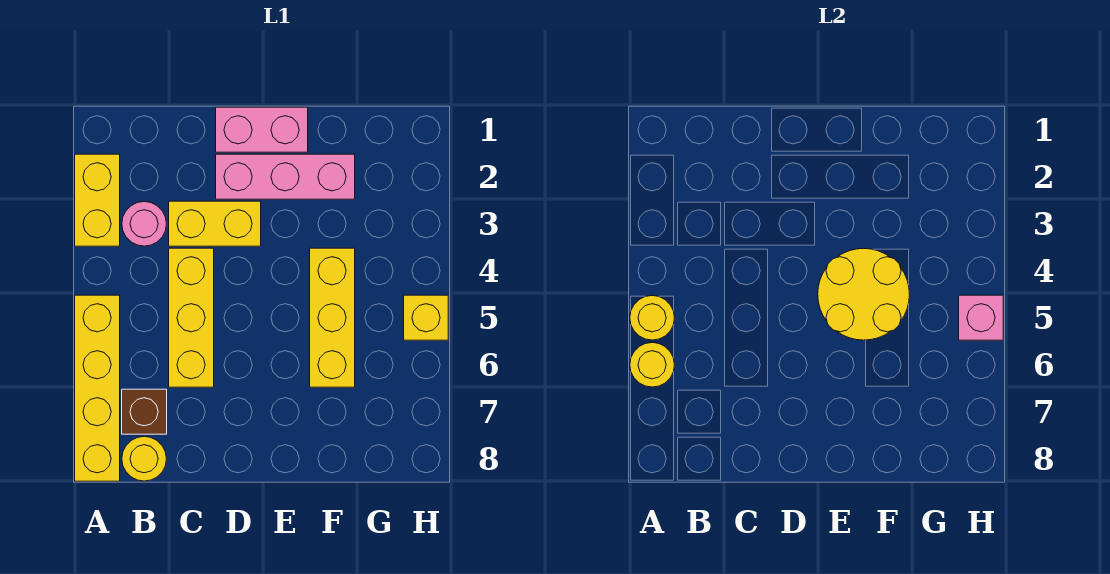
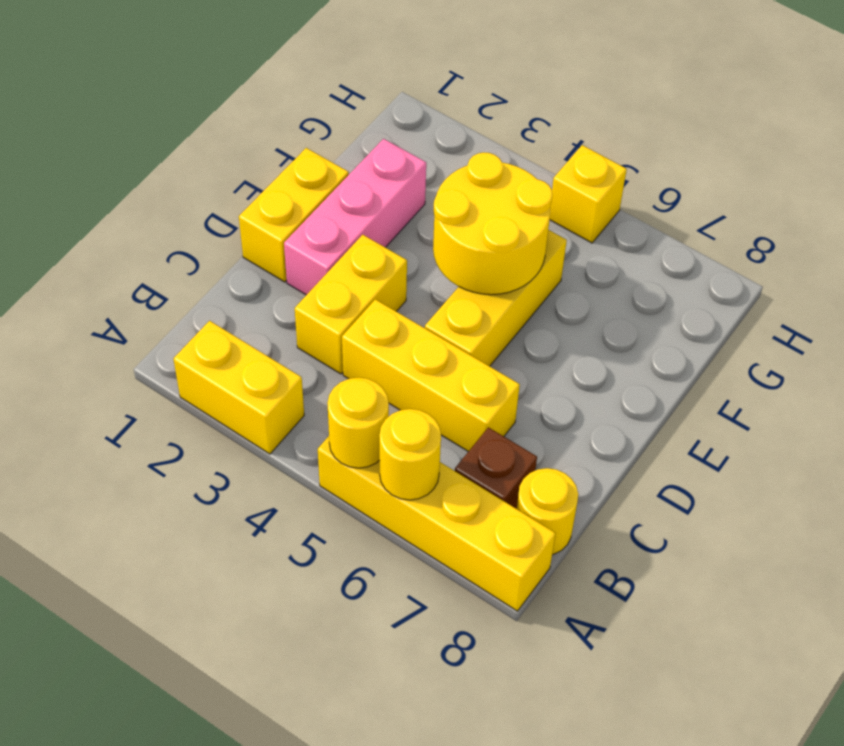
pink 1x1 round brick [122,202,166,246] -> none
pink 1x2 brick [216,107,308,152] -> yellow 1x2 brick [239,148,349,282]
yellow 1x3 brick [310,248,355,387] -> yellow 1x3 brick turned to [425,230,567,366]
pink 1x1 brick [959,295,1003,340] -> none

